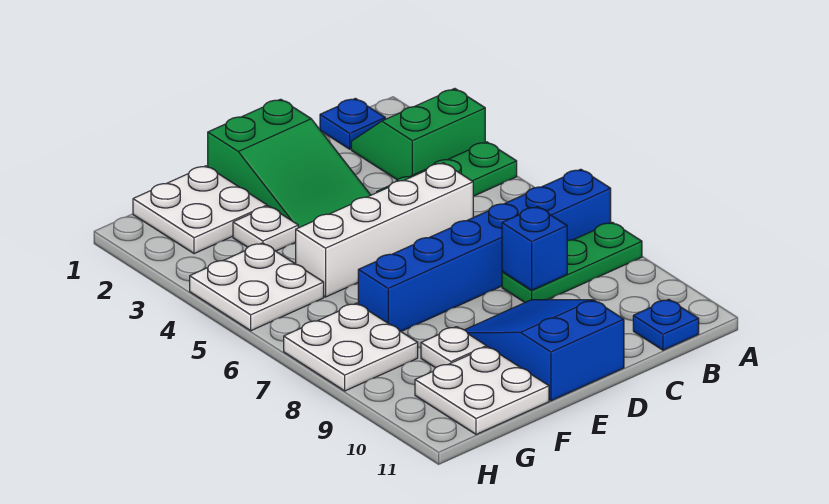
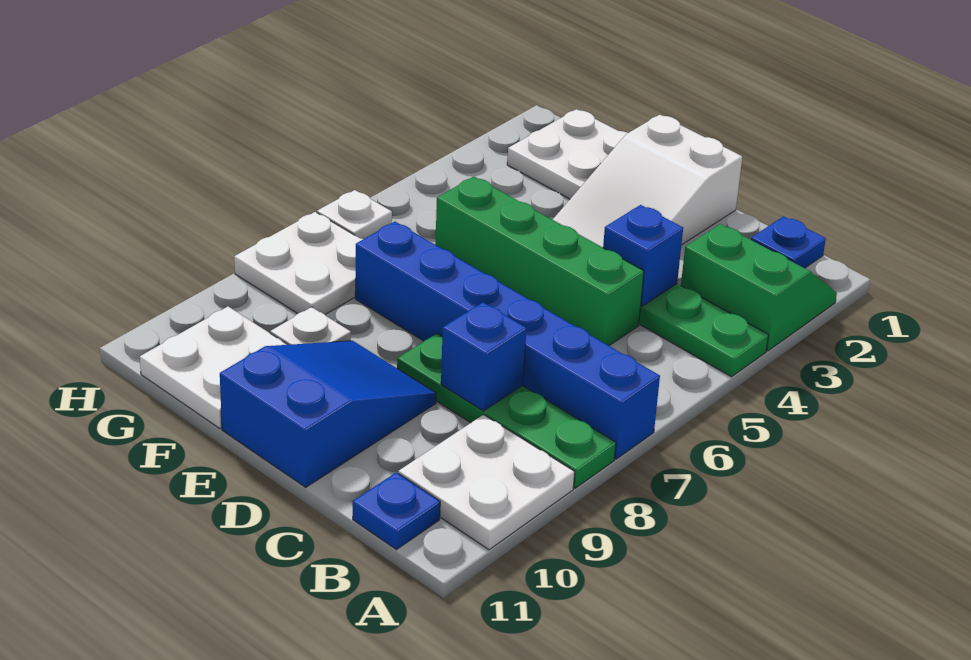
green 1x3 plate [502,222,642,303] -> green 1x4 plate [397,334,616,488]
none -> blue 1x1 brick [603,205,683,306]
white 1x4 brick [296,163,474,297] -> green 1x4 brick [435,177,644,346]
green 2x3 slope [208,99,371,228] -> white 2x3 slope [553,115,742,248]
white 1x1 plate [233,206,298,251] -> white 1x1 plate moved to [317,190,392,239]
white 2x2 plate [190,243,324,331] -> white 2x2 plate moved to [398,415,575,550]

